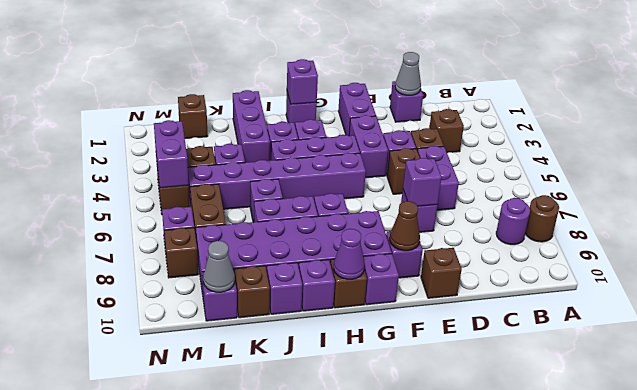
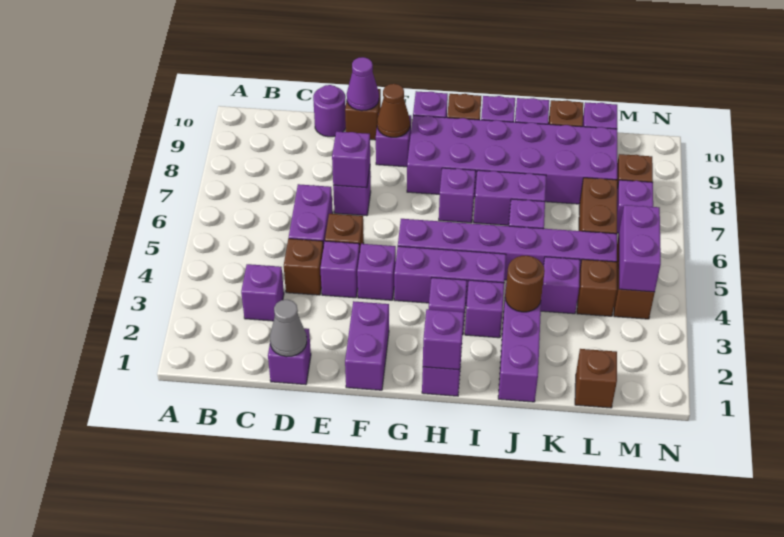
brown 1x1 round brick [525,195,559,242] -> brown 1x1 round brick moved to [505,256,545,312]
purple 1x1 round brick [496,198,530,245] -> purple 1x1 round brick moved to [313,85,346,137]
brown 1x1 brick [429,109,464,153] -> purple 1x1 brick [241,264,284,321]
purple 1x2 brick [349,115,388,178] -> purple 1x1 brick [357,244,396,300]
purple 1x1 cone [334,229,365,279] -> purple 1x1 cone moved to [347,57,379,111]
grey 1x1 cone [203,241,235,292] -> none

